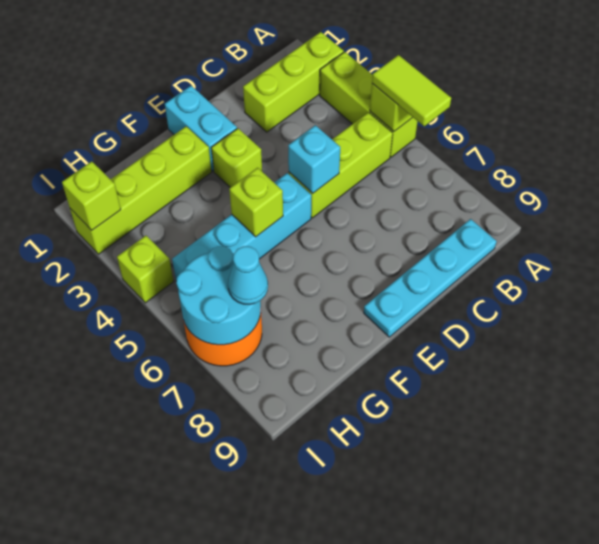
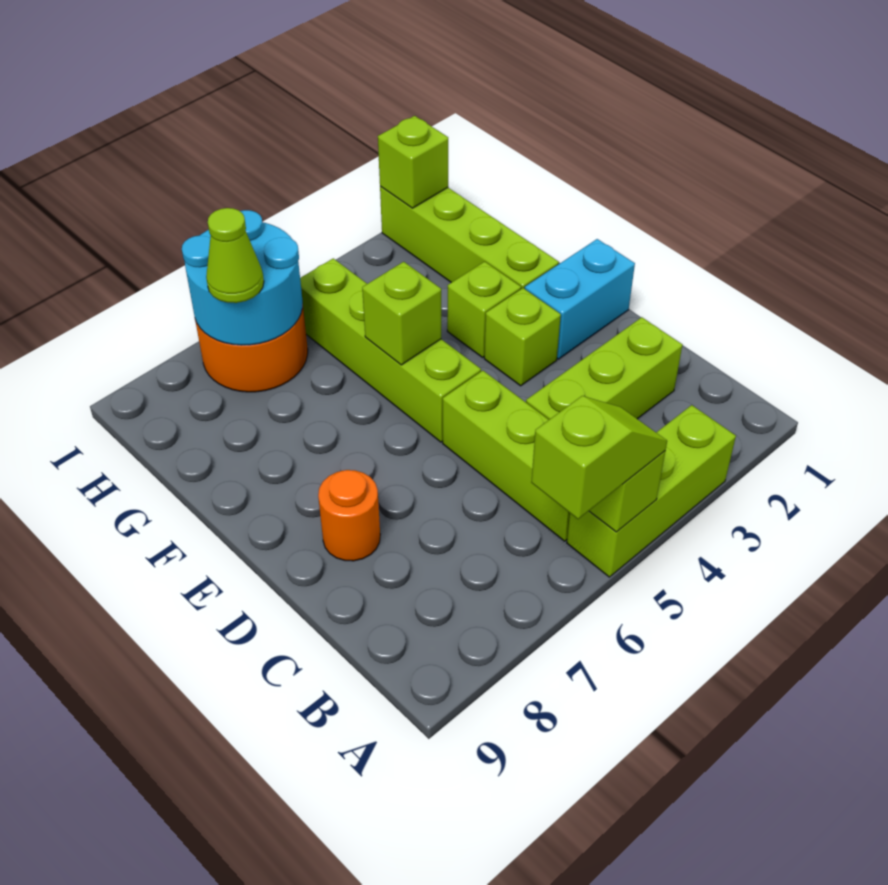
lime 1x3 brick [243,32,344,132] -> lime 1x3 brick turned to [526,317,682,419]
lime 1x2 tile [372,55,451,126] -> lime 1x2 slope [531,396,667,519]
cyan 1x4 plate [364,219,497,337] -> none
cyan 1x1 brick [288,125,340,193] -> none
none -> orange 1x1 round brick [318,470,380,561]
cyan 1x4 brick [172,173,311,281] -> lime 1x4 brick [300,258,481,442]
cyan 1x1 cone [228,246,268,304] -> lime 1x1 cone [206,208,264,303]
lime 1x1 brick [117,236,174,303] -> lime 1x1 brick moved to [447,262,521,357]

